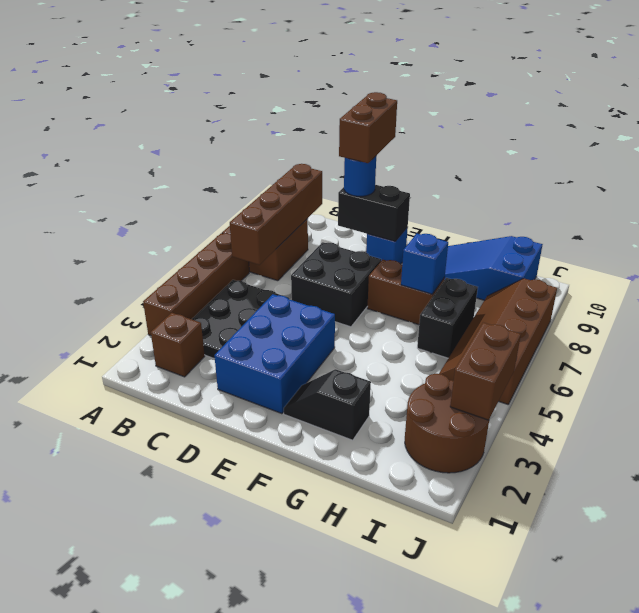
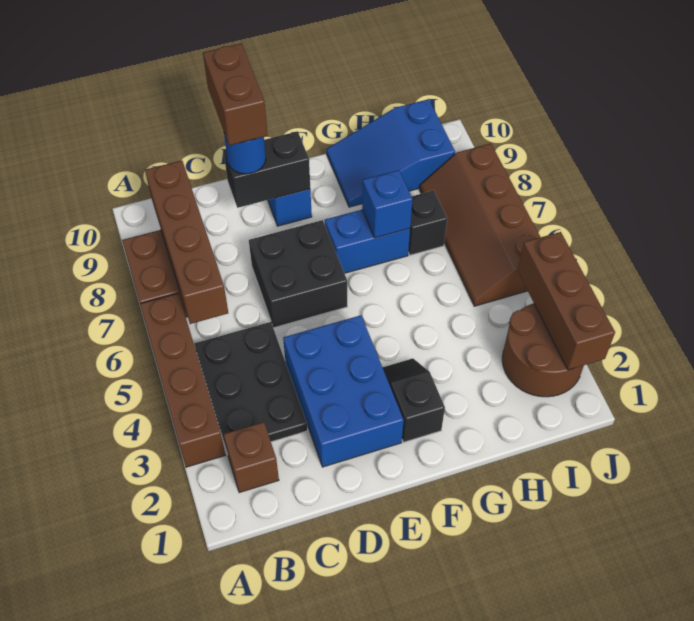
black 1x2 slope [284,369,371,440] -> black 1x2 slope turned to [383,358,445,442]
brown 1x2 brick [367,260,445,325] -> blue 1x2 brick [325,210,410,273]
black 1x2 brick [417,278,478,358] -> black 1x1 brick [408,191,447,255]
brown 1x2 brick [450,323,521,420] -> brown 1x3 brick [518,232,615,370]

